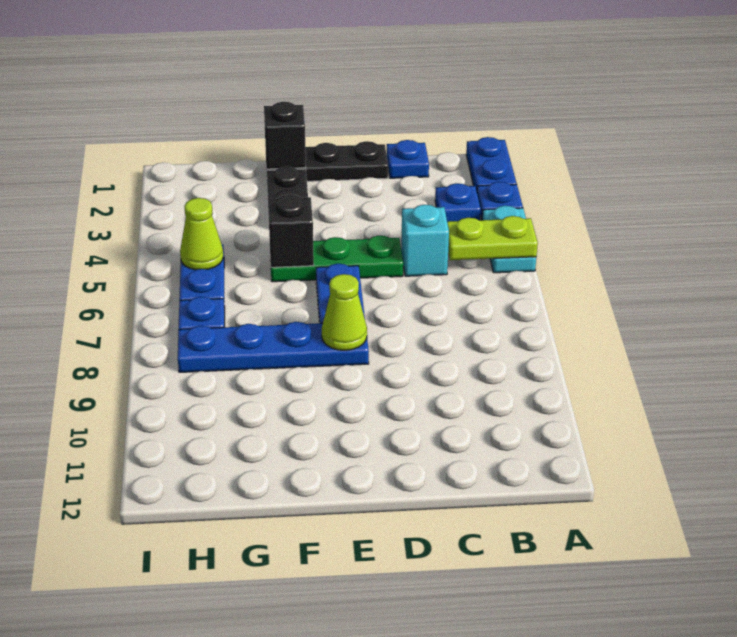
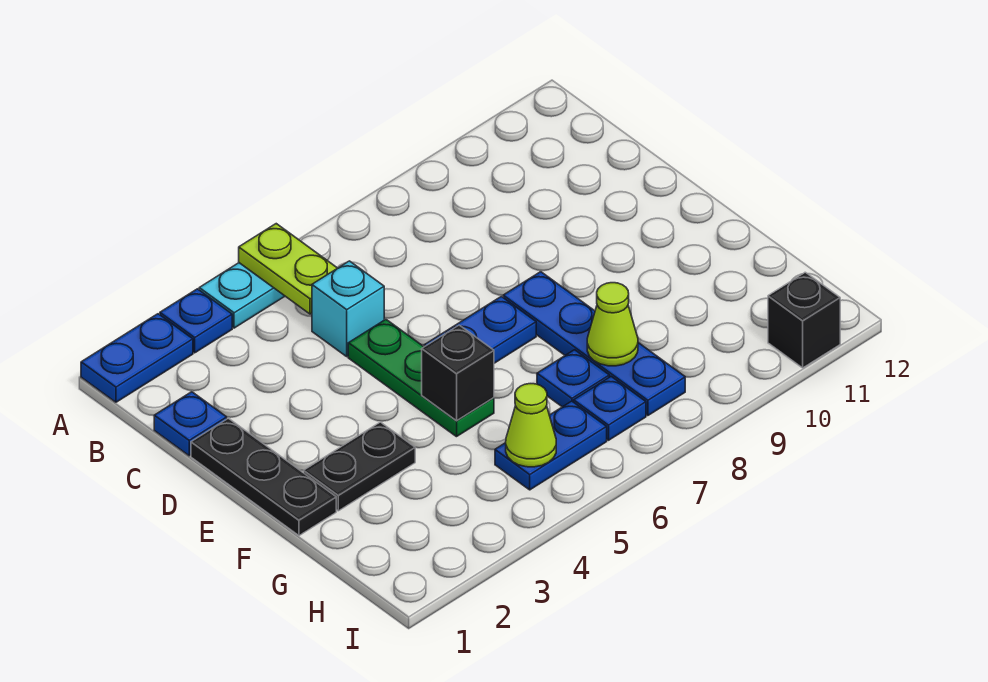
blue 1x1 plate [435,183,480,222] -> blue 1x1 plate moved to [537,350,609,407]
lime 1x1 cone [322,274,367,350] -> lime 1x1 cone moved to [587,283,638,366]
black 1x1 brick [264,102,306,169] -> black 1x1 brick moved to [768,272,840,368]

